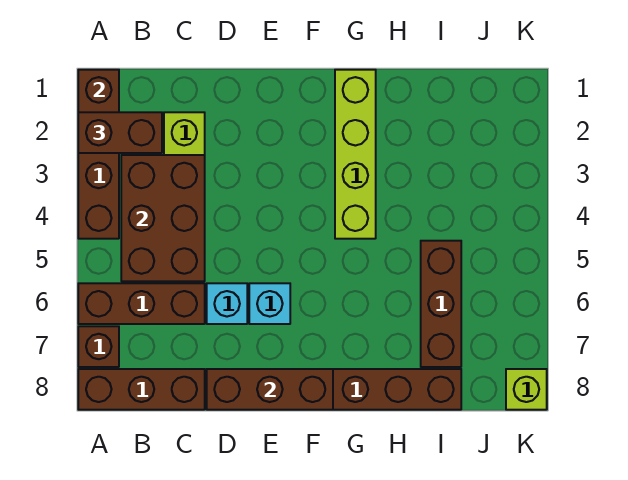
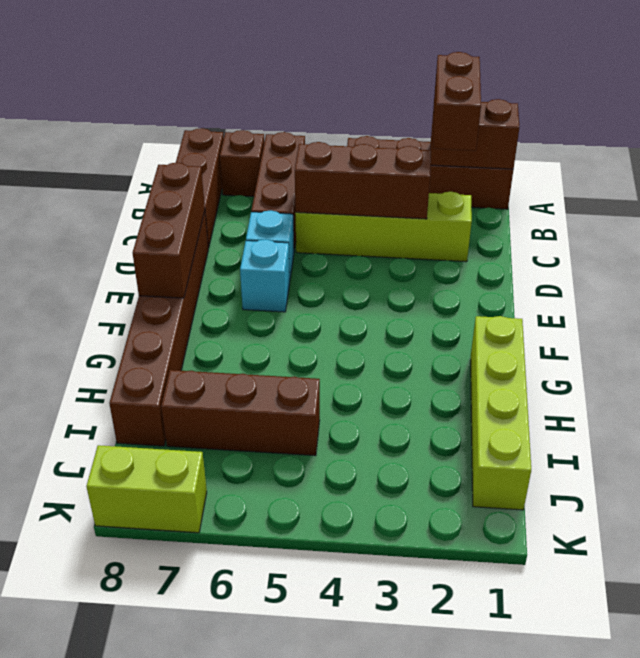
brown 2x3 brick [121,155,205,281] -> brown 1x3 brick [295,142,431,219]
lime 1x4 brick [335,70,376,239] -> lime 1x4 brick turned to [471,316,531,510]
lime 1x1 brick [506,369,547,410] -> lime 1x2 brick [86,445,207,533]

